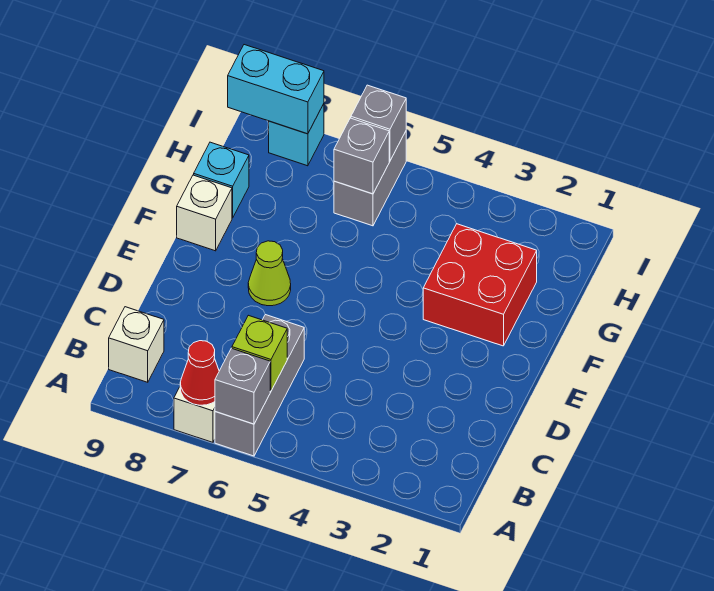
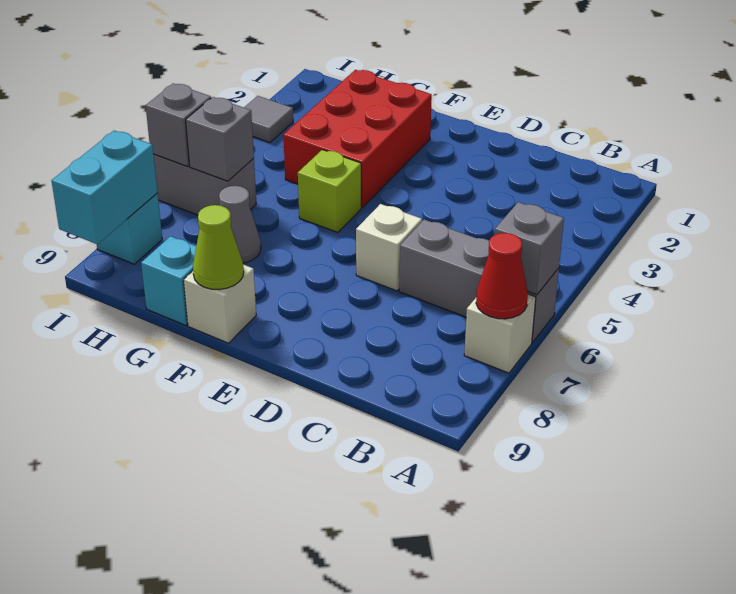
lime 1x1 brick [232,315,287,391] -> lime 1x1 brick moved to [298,150,361,233]
white 1x1 brick [109,307,164,382] -> white 1x1 brick moved to [356,204,422,291]
lime 1x1 cone [248,241,291,306] -> lime 1x1 cone moved to [193,205,244,290]
red 2x2 brick [423,224,537,346] -> red 2x3 brick [283,70,432,207]
none -> grey 1x1 cone [219,186,261,263]
none -> grey 1x1 tile [244,96,293,142]

